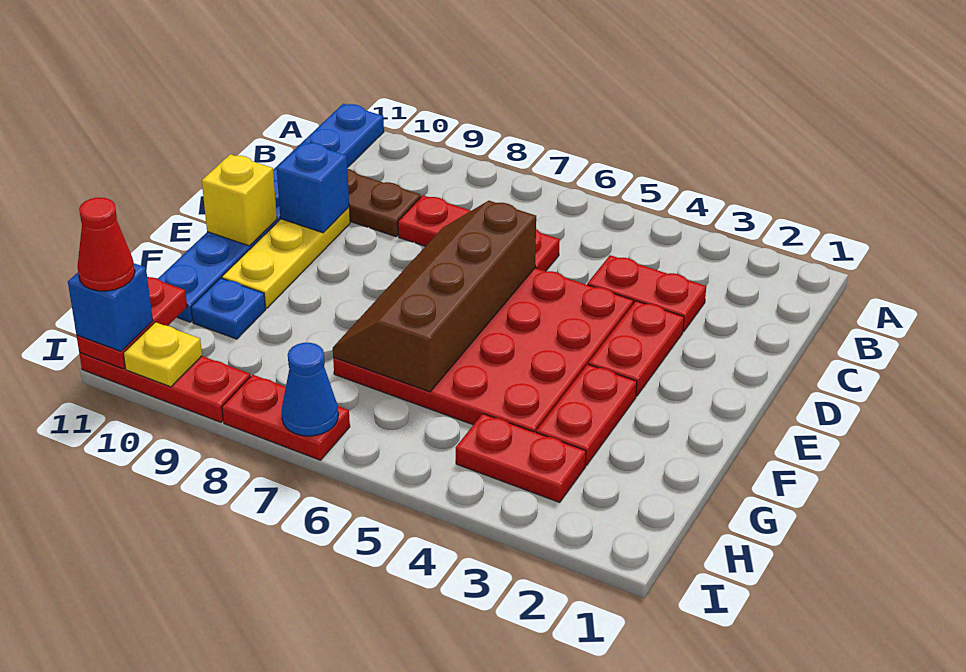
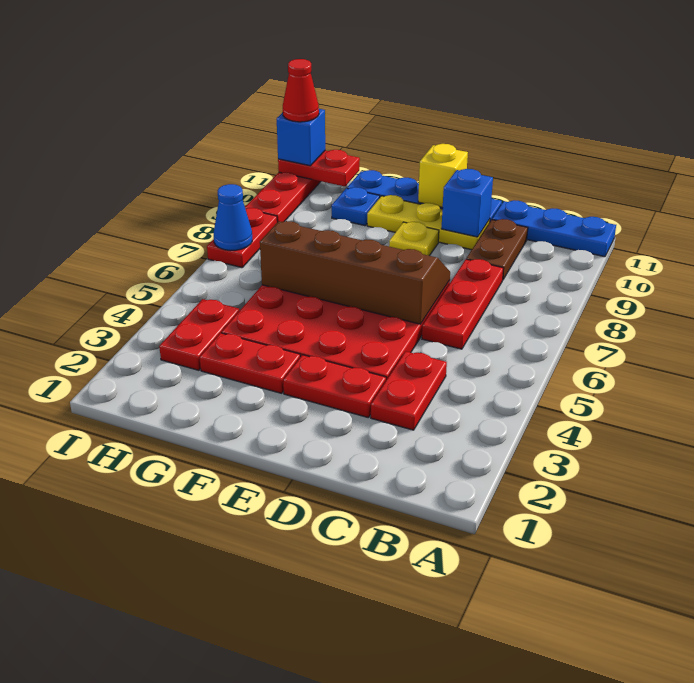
yellow 1x1 plate [123,322,202,387] -> yellow 1x1 plate moved to [389,222,439,256]

